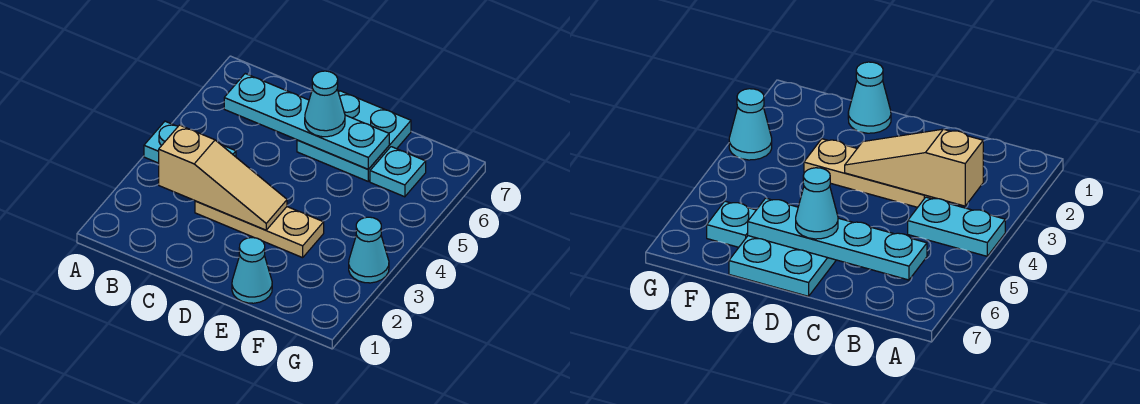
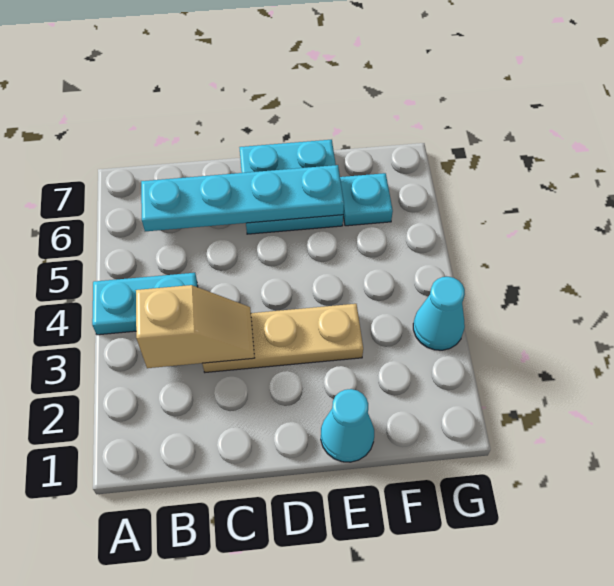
tan 1x3 slope [159,125,287,230] -> tan 1x2 slope [136,285,254,368]
cyan 1x1 cone [305,71,345,137] -> none

